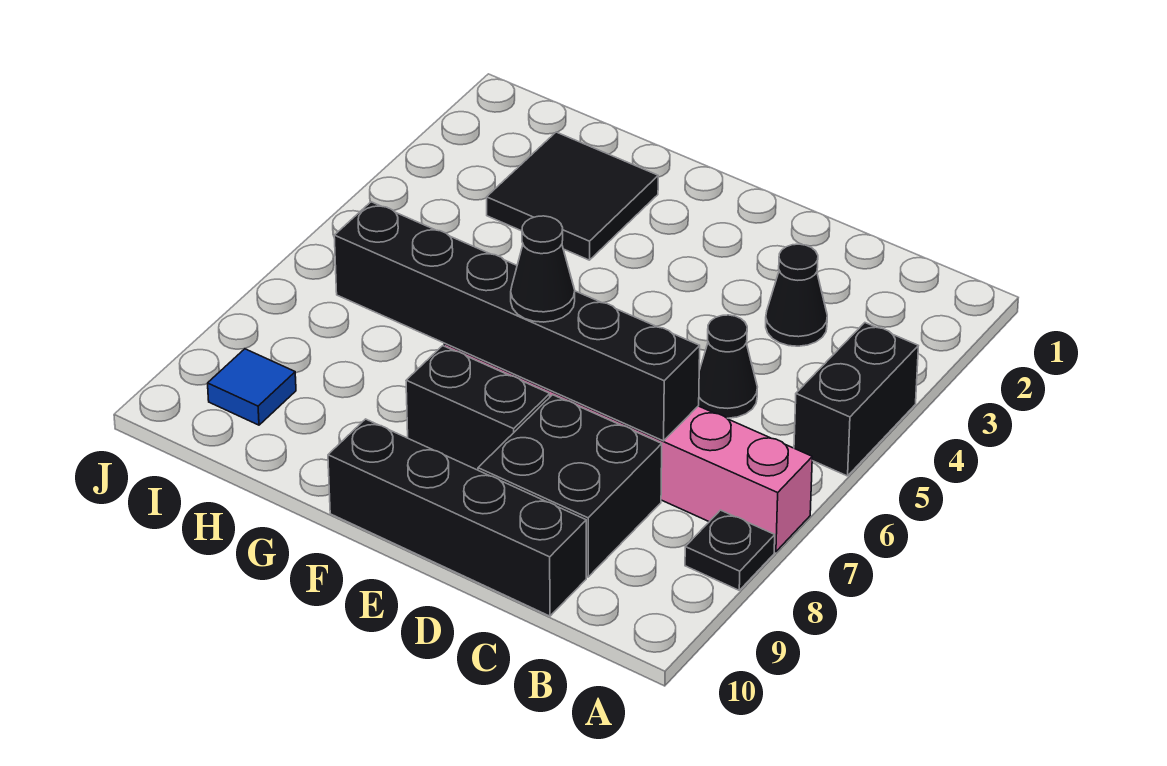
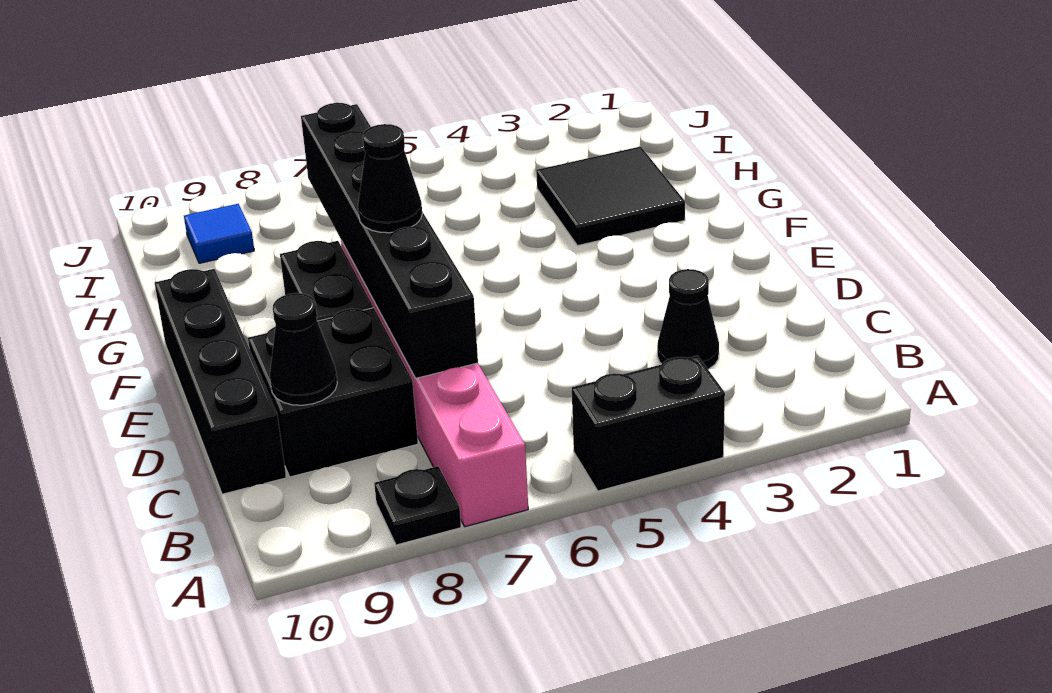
black 1x1 cone [699,315,757,418] -> black 1x1 cone moved to [270,293,337,405]

